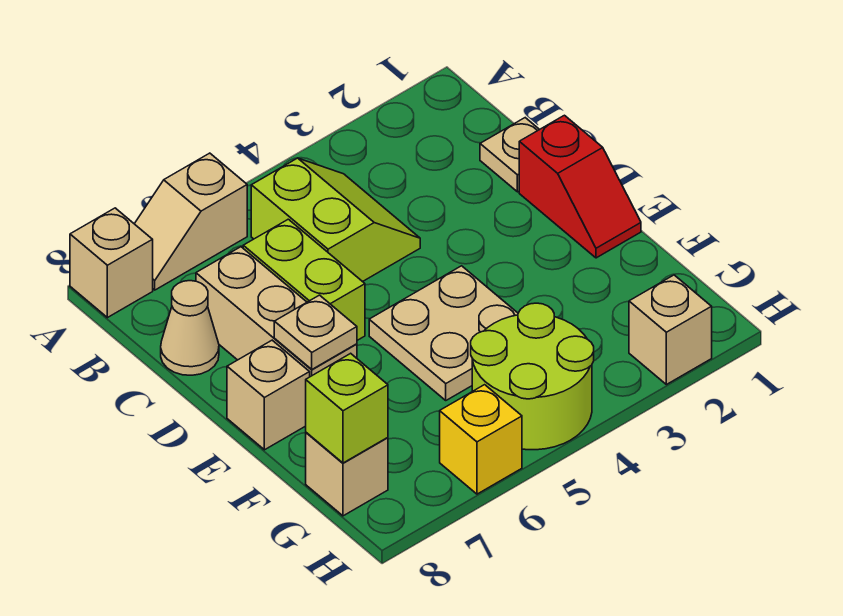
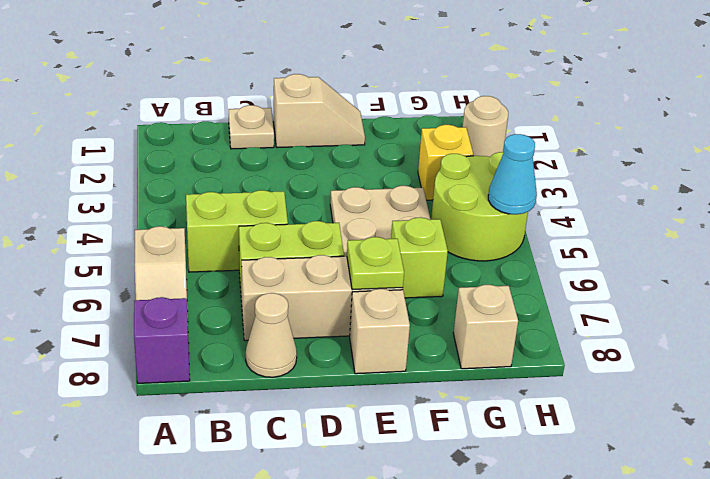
tan 1x1 brick [70,208,153,318] -> purple 1x1 brick [134,297,190,383]
red 1x2 slope [519,115,641,258] -> tan 1x2 slope [273,74,365,147]
tan 1x1 plate [274,295,357,369] -> lime 1x1 plate [347,237,404,290]
lime 1x1 brick [306,353,388,463] -> lime 1x1 brick moved to [391,217,448,298]
tan 1x1 brick [629,275,712,385] -> tan 1x1 round brick [463,96,508,157]
none -> cyan 1x1 cone [488,134,537,214]
yellow 1x1 brick [440,385,522,494] -> yellow 1x1 brick moved to [418,125,474,200]

